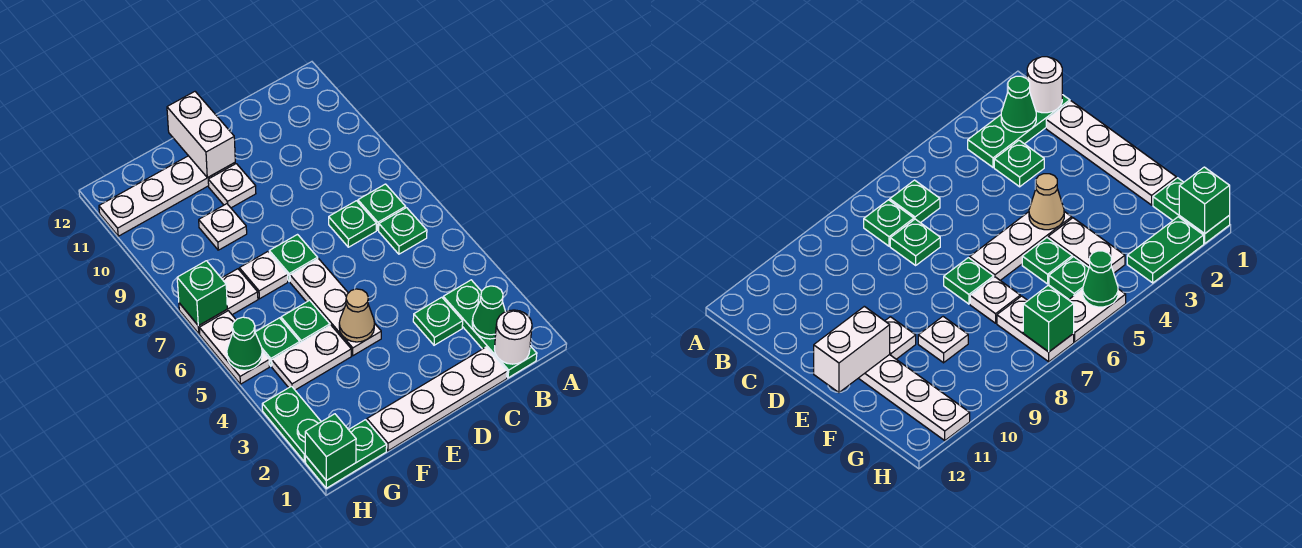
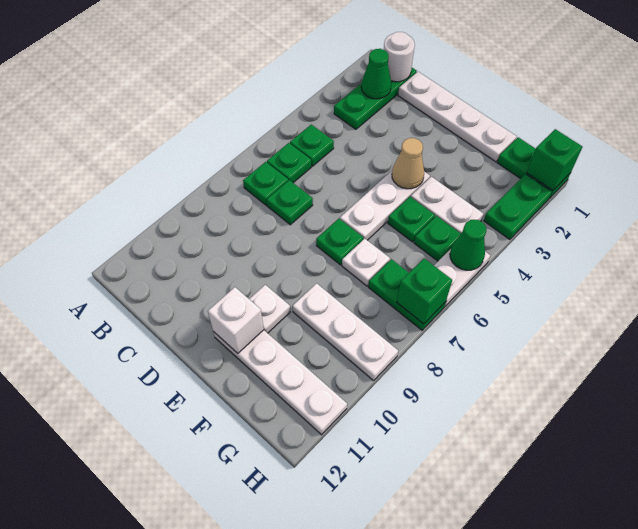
green 1x1 plate [413,297,463,345] -> green 1x1 plate moved to [290,125,334,166]
white 1x2 brick [167,92,235,178] -> white 1x1 brick [208,287,264,353]
white 1x1 plate [199,204,247,250] -> white 1x3 plate [293,283,398,381]
white 1x2 plate [179,269,258,334] -> green 1x2 plate [368,259,446,330]

